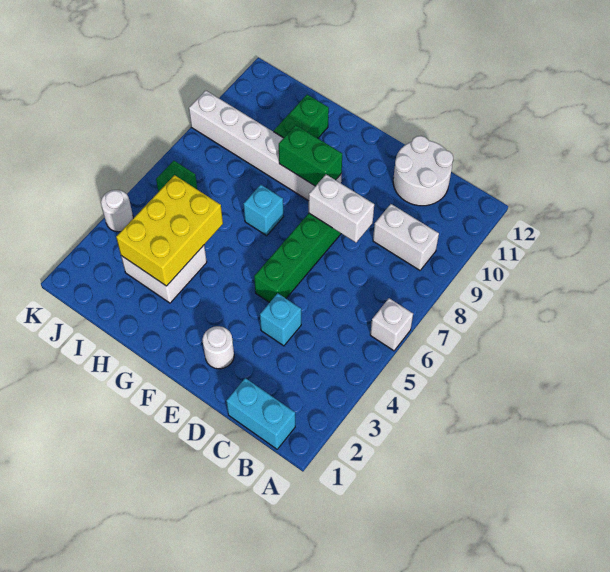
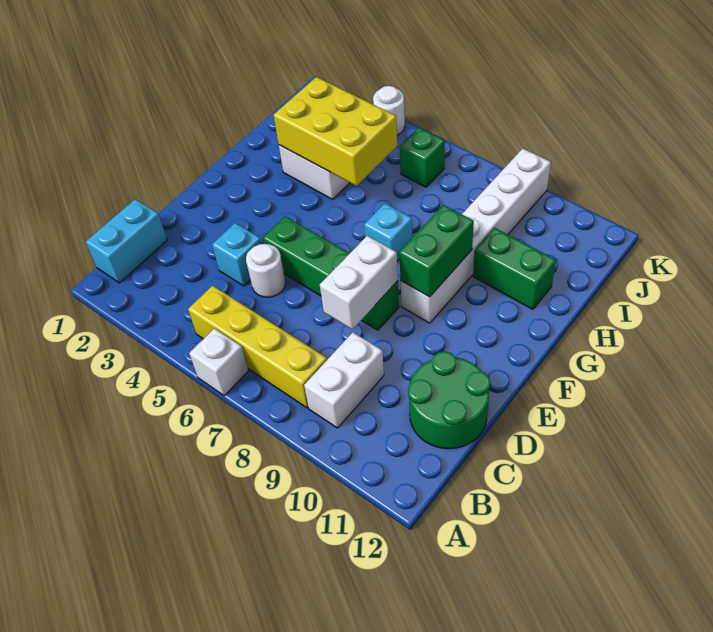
none -> yellow 1x4 brick [188,286,327,408]
white 2x2 round brick [393,136,453,206] -> green 2x2 round brick [408,351,490,449]
white 1x1 round brick [202,326,234,369] -> white 1x1 round brick moved to [246,244,286,297]

